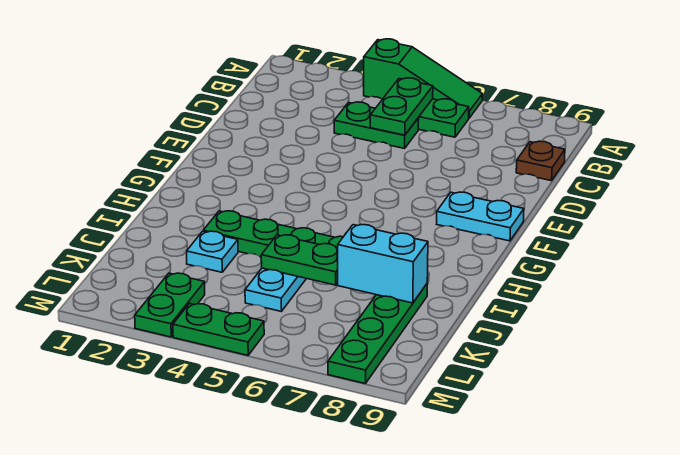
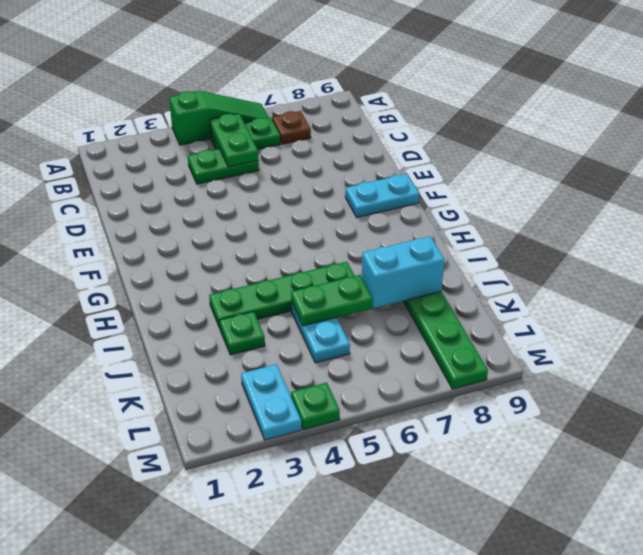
brown 1x1 plate [516,141,565,181] -> brown 1x1 plate moved to [272,111,311,144]
cyan 1x1 plate [187,231,238,272] -> green 1x1 plate [219,311,265,355]
green 1x2 plate [135,273,205,337] -> cyan 1x2 plate [241,364,301,440]
green 1x2 plate [173,304,264,355] -> green 1x1 plate [291,382,340,430]

